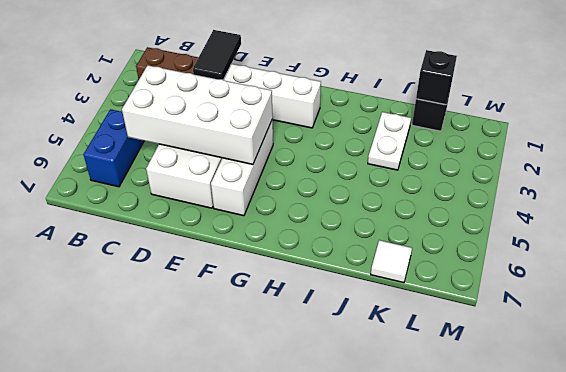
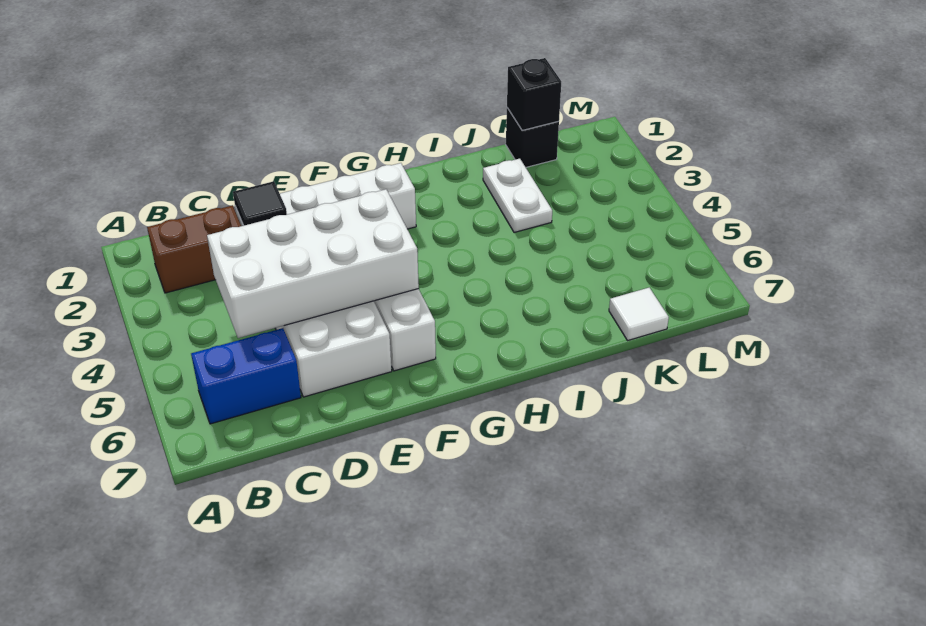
blue 1x2 brick [83,109,144,187] -> blue 1x2 brick turned to [191,328,301,424]
black 1x2 tile [193,30,241,80] -> black 1x1 tile [233,181,287,226]

